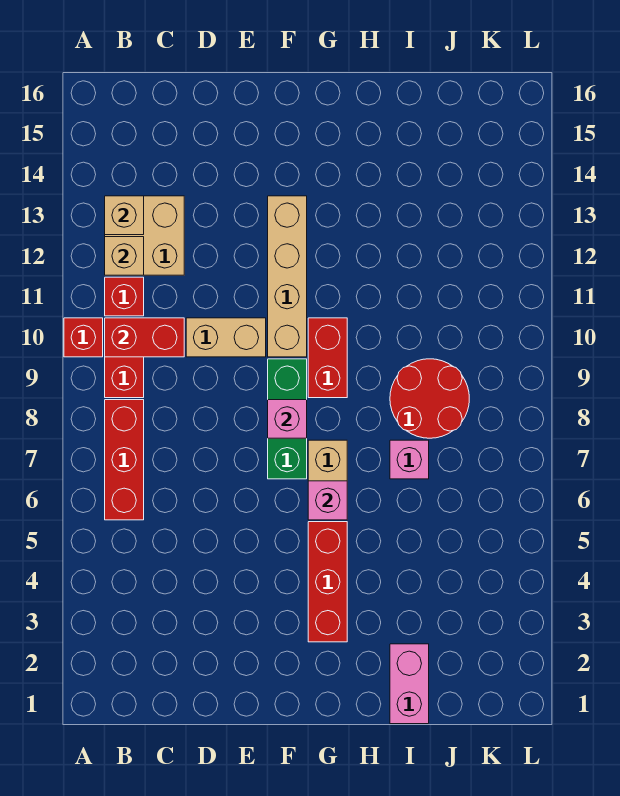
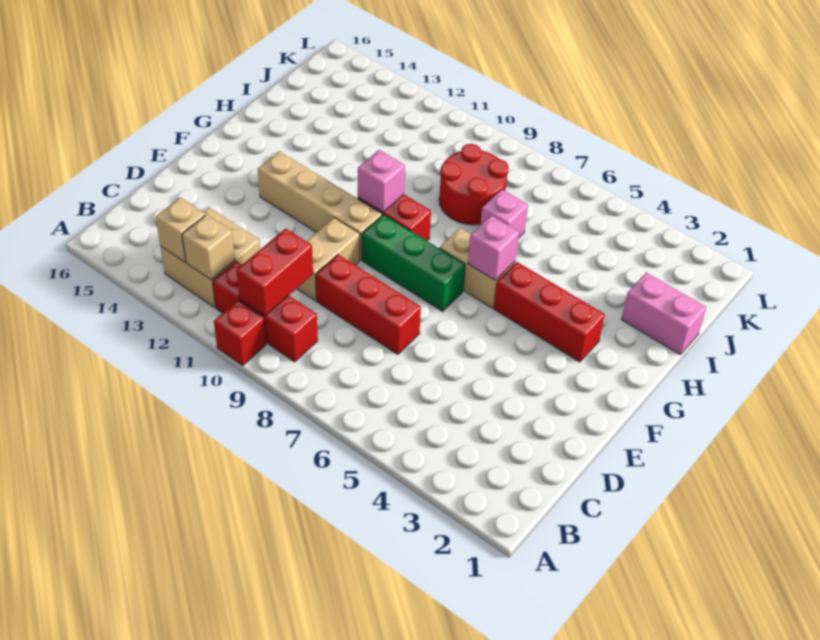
red 1x3 brick [105,400,144,520] -> red 1x3 brick moved to [316,255,421,354]
pink 1x1 brick [268,400,307,438] -> pink 1x1 brick moved to [358,150,405,212]

